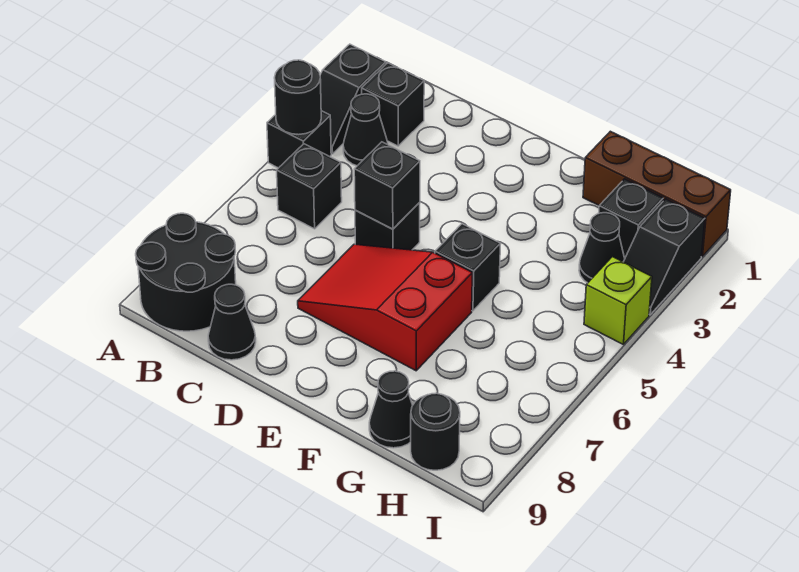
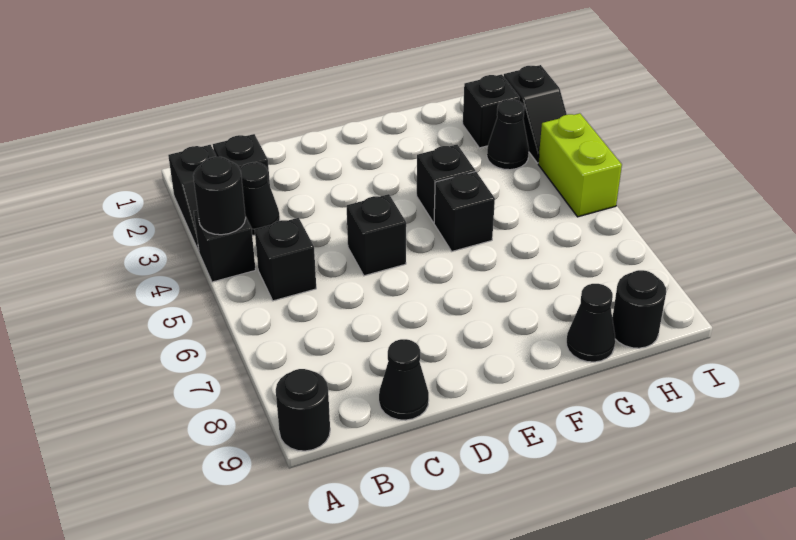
black 2x2 round brick [136,213,236,331] -> black 1x1 round brick [276,369,330,451]
black 1x1 brick [354,142,420,229] -> black 1x1 brick moved to [417,145,475,223]
red 2x3 slope [298,244,472,371] -> none
brown 1x3 brick [583,131,731,257] -> none
lime 1x1 brick [584,257,652,344] -> lime 1x2 brick [538,113,622,217]

